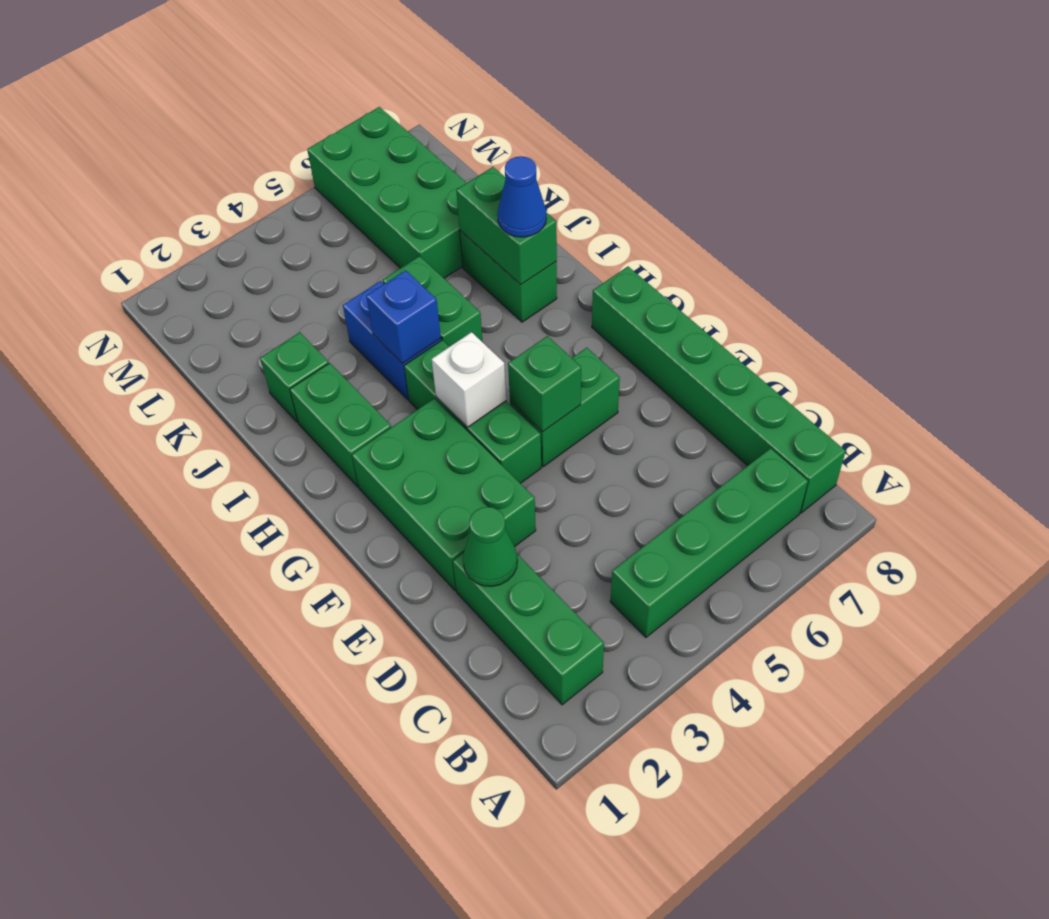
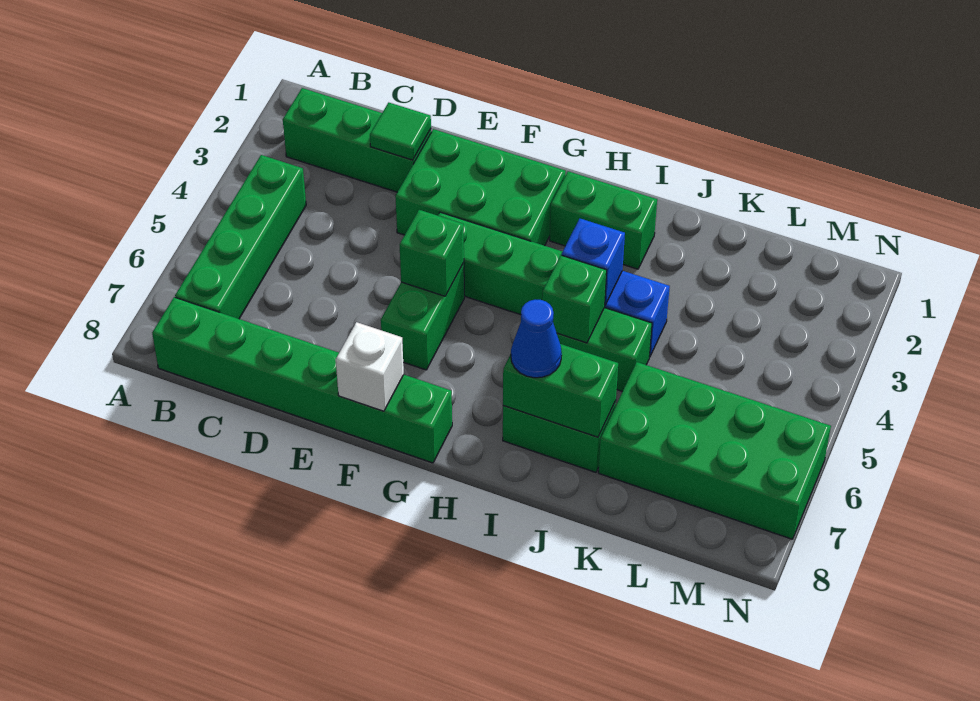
green 1x1 cone [463,507,517,586] -> green 1x1 tile [370,103,431,160]
white 1x1 brick [432,332,506,427] -> white 1x1 brick moved to [336,322,404,411]
green 1x1 brick [260,333,329,423] -> green 1x1 brick moved to [542,255,607,343]

